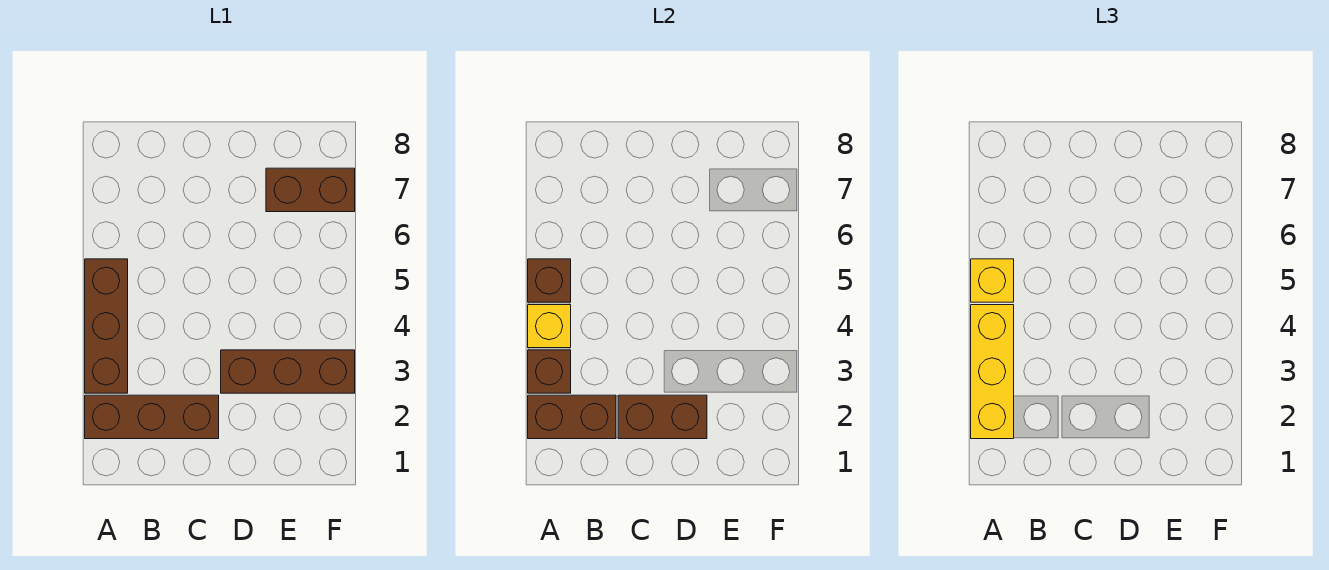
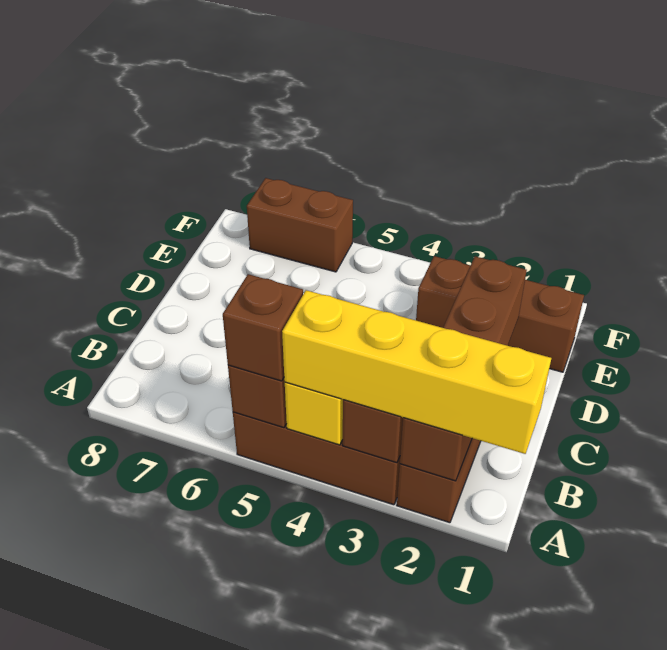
yellow 1x3 brick [971,305,1014,439] -> yellow 1x4 brick [282,290,551,454]
yellow 1x1 brick [971,259,1014,302] -> brown 1x1 brick [223,274,303,381]
brown 1x3 brick [221,350,355,393] -> brown 1x3 brick turned to [416,256,584,372]
brown 1x2 brick [266,168,355,212] -> brown 1x2 brick turned to [247,178,353,272]

